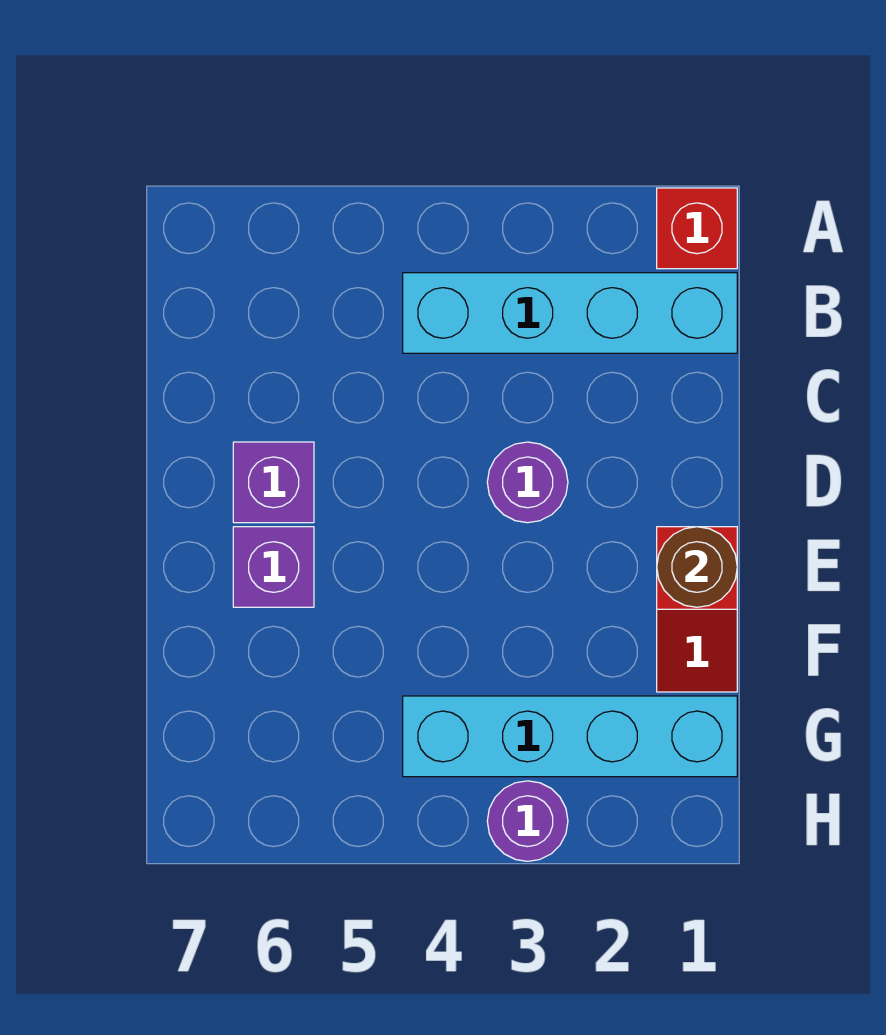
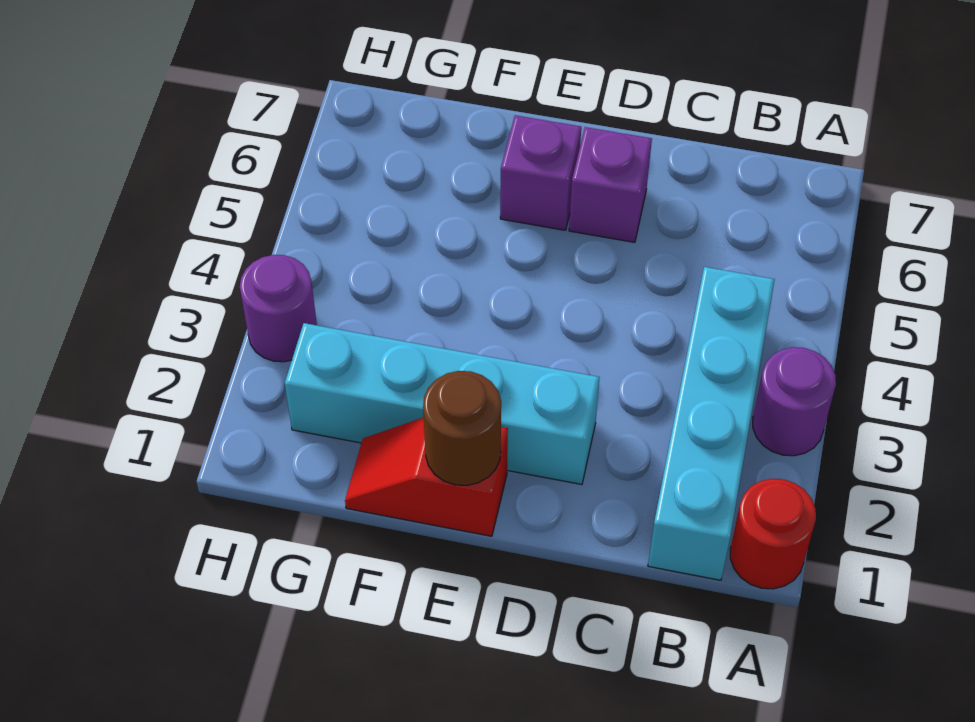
red 1x1 brick [657,188,737,269] -> red 1x1 round brick [730,479,816,589]
purple 1x1 round brick [487,442,568,523] -> purple 1x1 round brick moved to [753,347,836,456]
cyan 1x4 brick [403,696,737,777] -> cyan 1x4 brick turned to [285,323,599,484]

